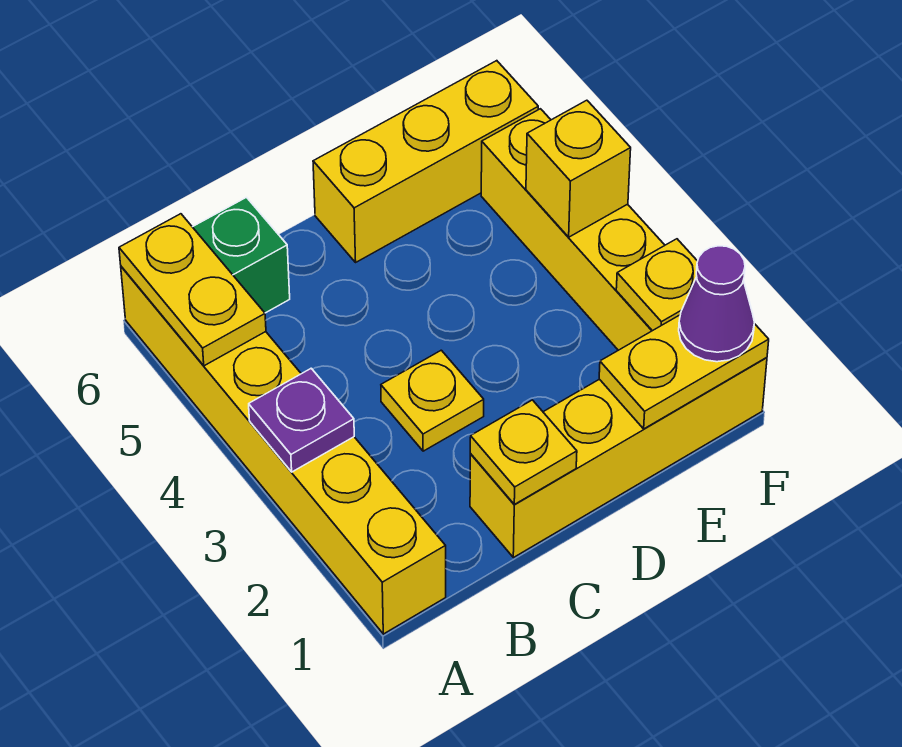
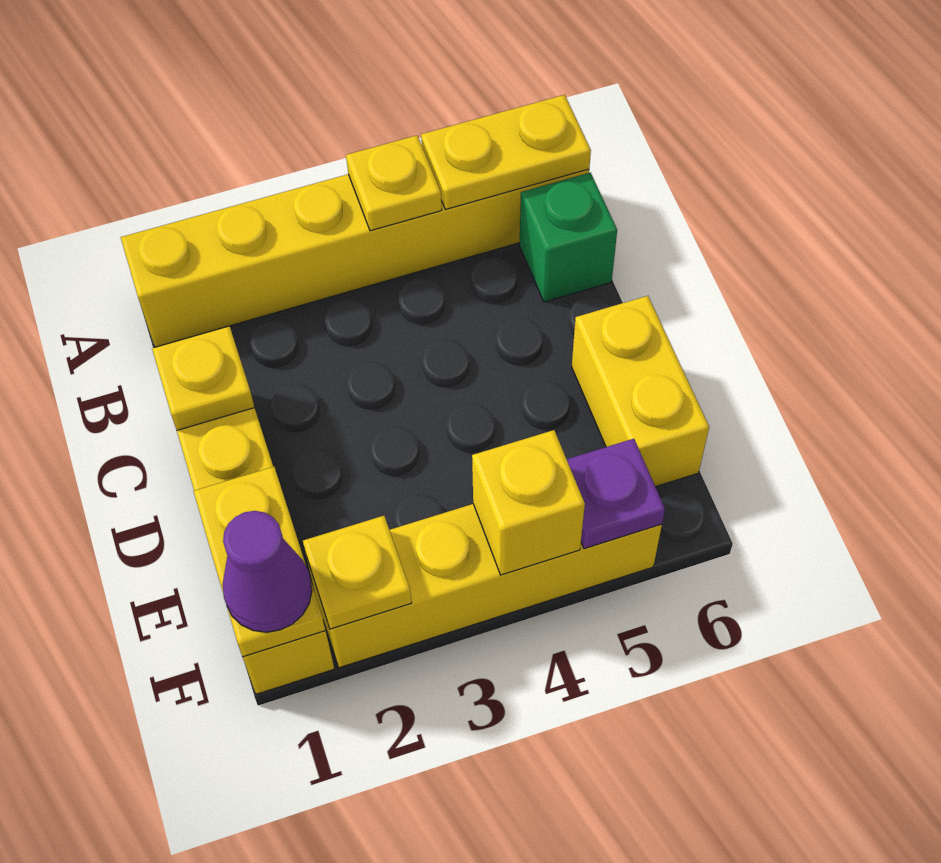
purple 1x1 plate [249,368,354,472] -> purple 1x1 plate moved to [567,439,665,549]
yellow 1x1 plate [381,350,484,451] -> yellow 1x1 plate moved to [346,135,442,231]
yellow 1x3 brick [313,61,538,262] -> yellow 1x2 brick [572,296,709,487]

